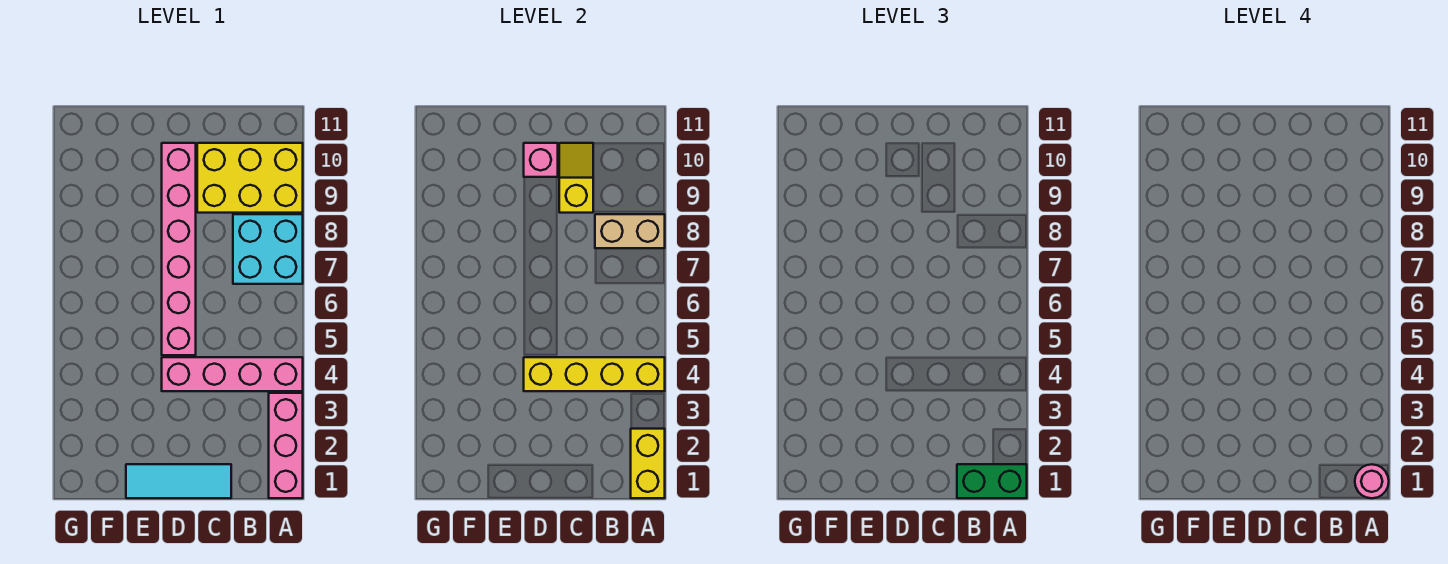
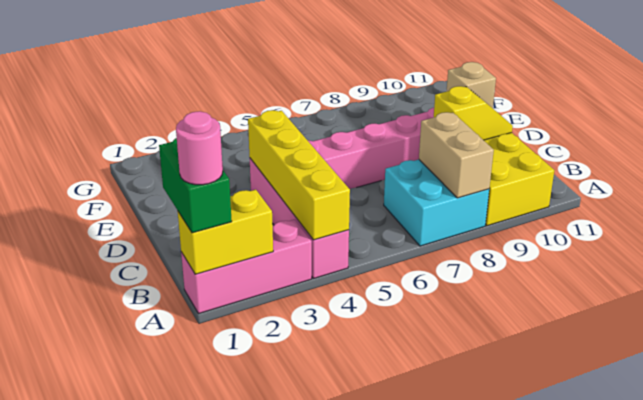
cyan 1x3 tile [126,464,231,498] -> none
pink 1x1 brick [524,143,558,177] -> tan 1x1 brick [446,62,496,108]

